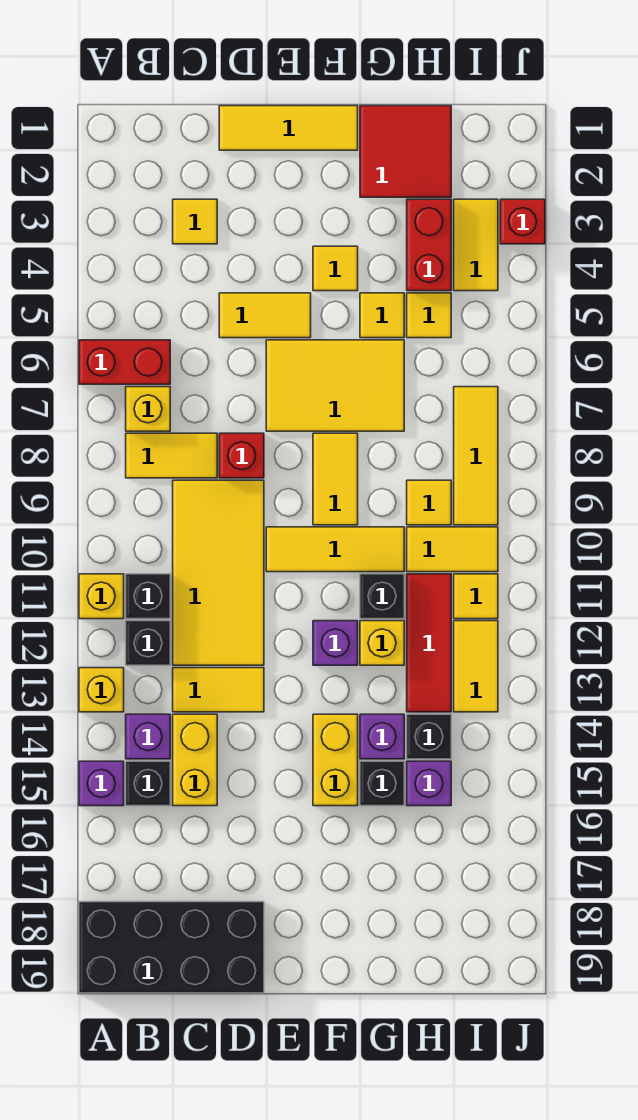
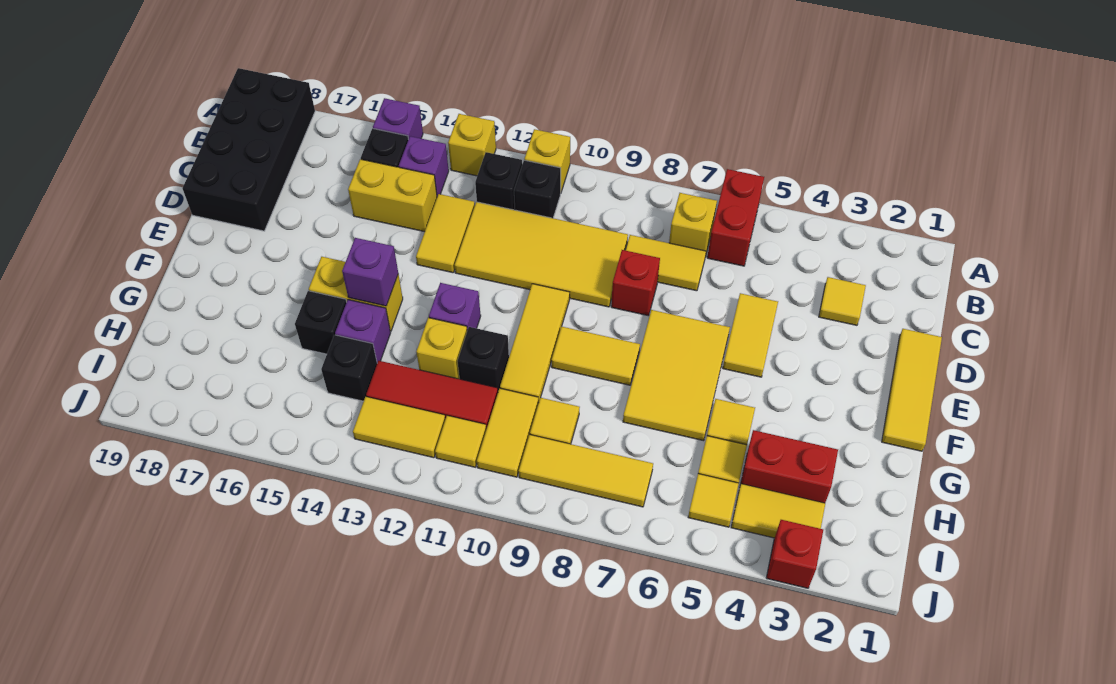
yellow 1x2 tile [126,433,217,478] -> yellow 1x2 tile turned to [625,235,706,291]
yellow 1x1 tile [313,246,358,291] -> yellow 1x1 tile moved to [688,474,739,527]
red 2x2 tile [360,106,451,197] -> none
purple 1x1 brick [407,761,451,806] -> purple 1x1 brick moved to [342,238,398,306]

